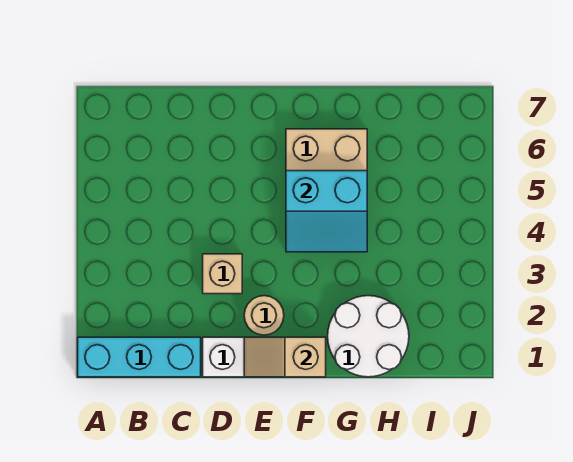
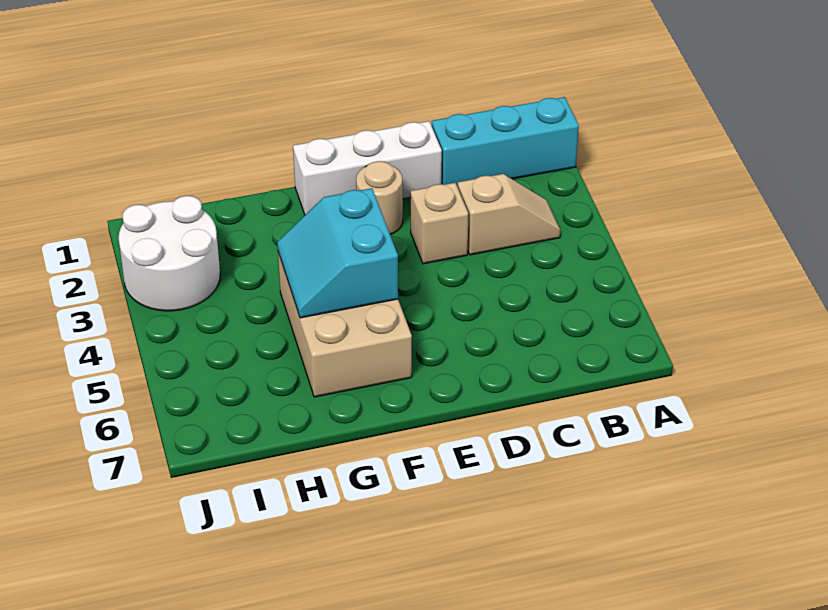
tan 1x2 slope [244,337,326,377] -> tan 1x2 slope moved to [458,174,561,255]
cyan 2x2 slope [286,171,367,252] -> cyan 2x2 slope turned to [277,188,398,318]
white 2x2 round brick [328,296,409,377] -> white 2x2 round brick moved to [119,196,220,311]

